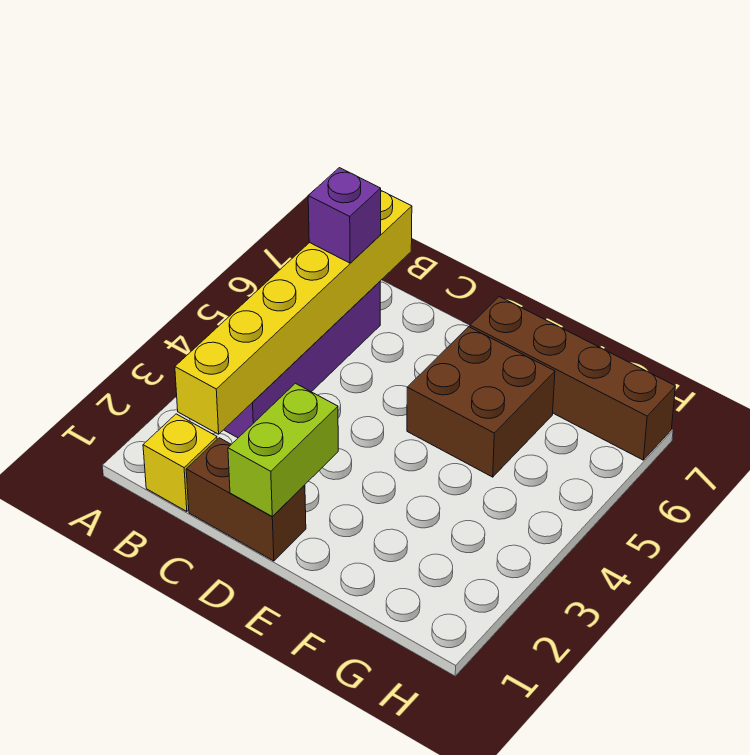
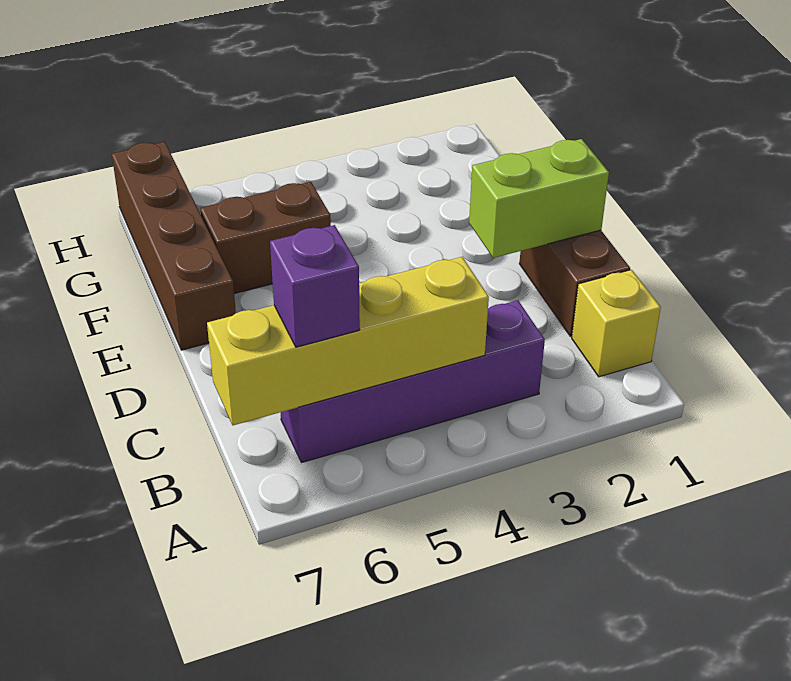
yellow 1x6 brick [175,191,412,434] -> yellow 1x4 brick [207,257,489,425]
brown 2x2 brick [407,327,555,477] -> brown 1x2 brick [200,182,331,294]

